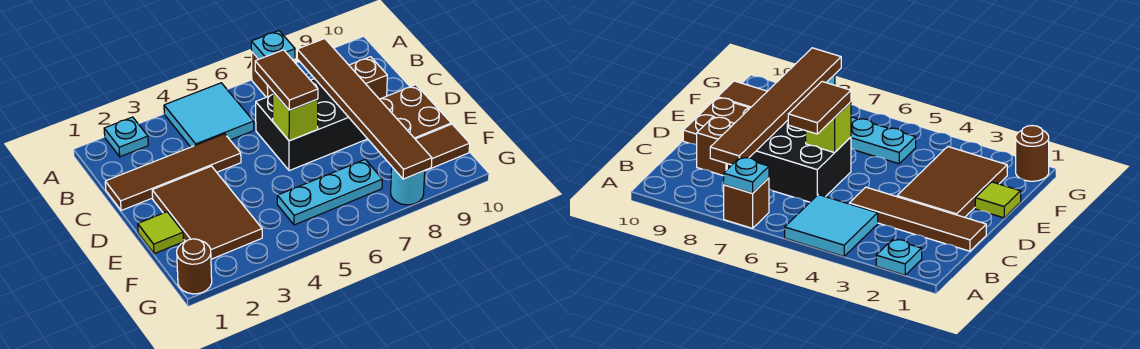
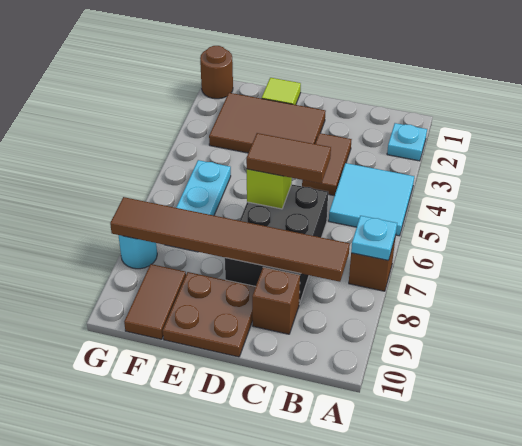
brown 1x4 tile [105,134,241,211] -> brown 1x2 tile [302,133,352,196]

